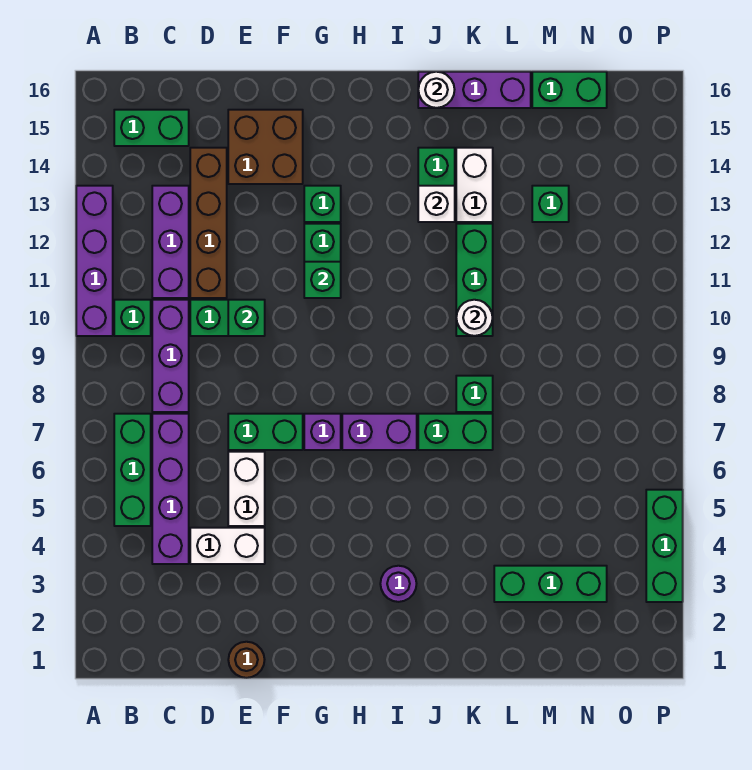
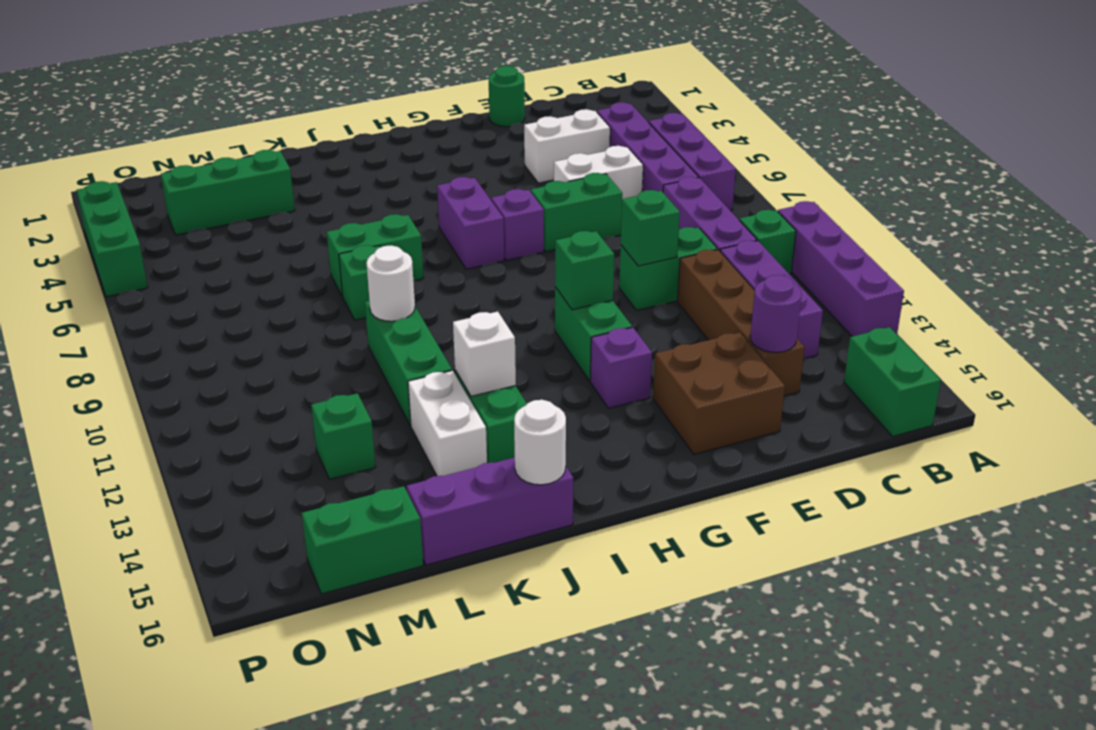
green 1x3 brick [114,414,151,526] -> purple 1x3 brick [649,113,736,211]
green 1x2 brick [114,110,189,146] -> green 1x2 brick turned to [844,327,941,436]
brown 1x1 round brick [228,642,265,678] -> green 1x1 round brick [489,66,525,127]
white 1x2 brick [228,452,265,526] -> white 1x2 brick turned to [554,146,643,199]
green 1x1 brick [304,186,341,222] -> purple 1x1 brick [590,327,652,408]
purple 1x2 brick [342,414,417,450] -> purple 1x2 brick turned to [437,177,504,269]
purple 1x1 round brick [380,566,417,602] -> purple 1x1 round brick moved to [750,275,802,353]

